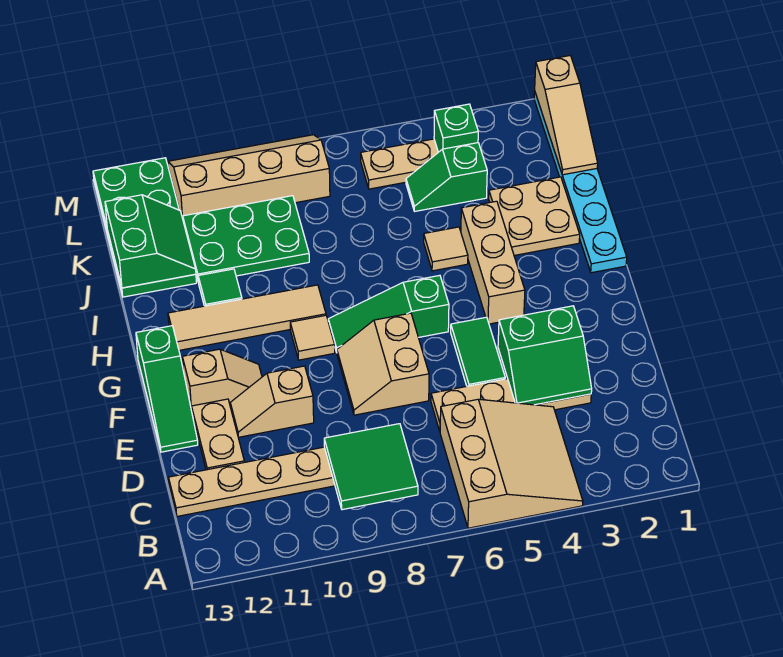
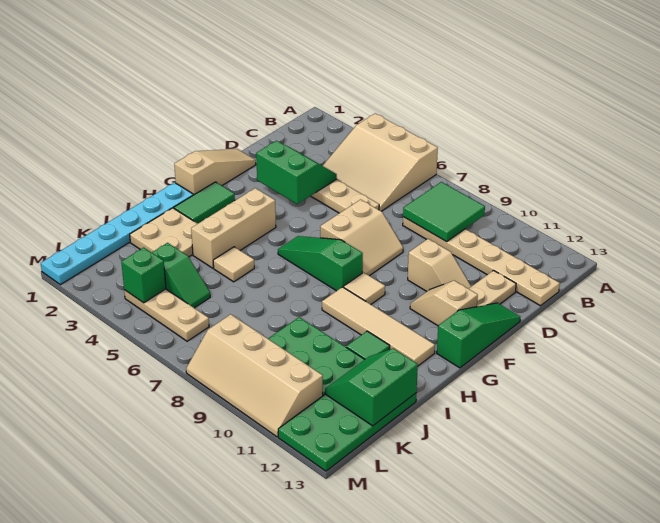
tan 3x3 slope [440,399,583,528] -> tan 3x3 slope turned to [323,113,438,211]
green 1x2 tile [451,317,505,386] -> green 1x2 tile moved to [174,182,235,224]
green 1x3 slope [328,275,449,352] -> green 1x3 slope turned to [278,236,363,291]
tan 1x3 slope [535,56,598,175] -> tan 1x3 slope moved to [174,149,256,195]

